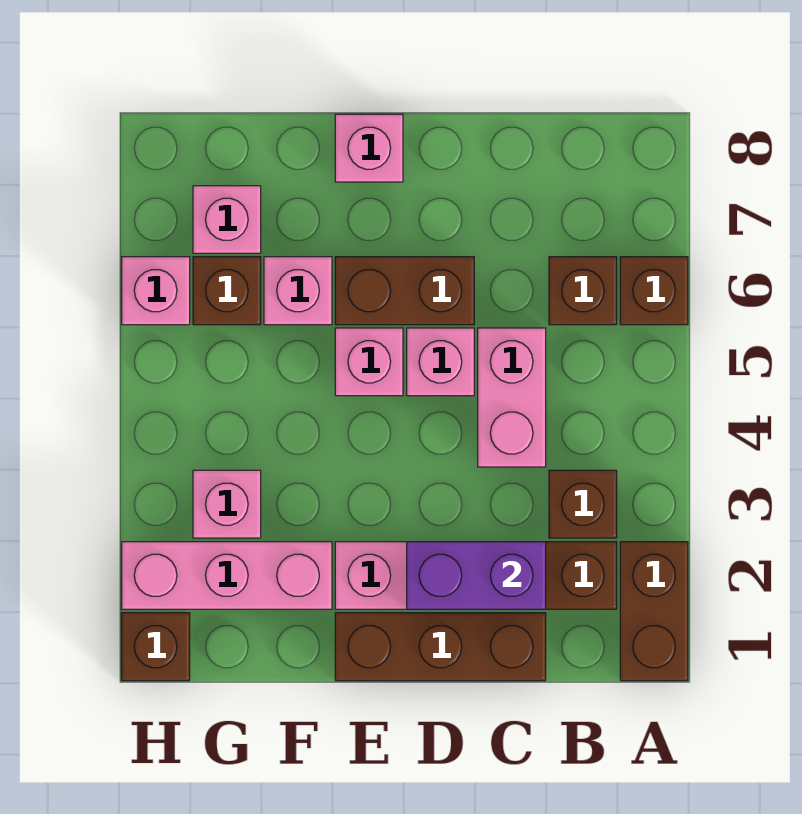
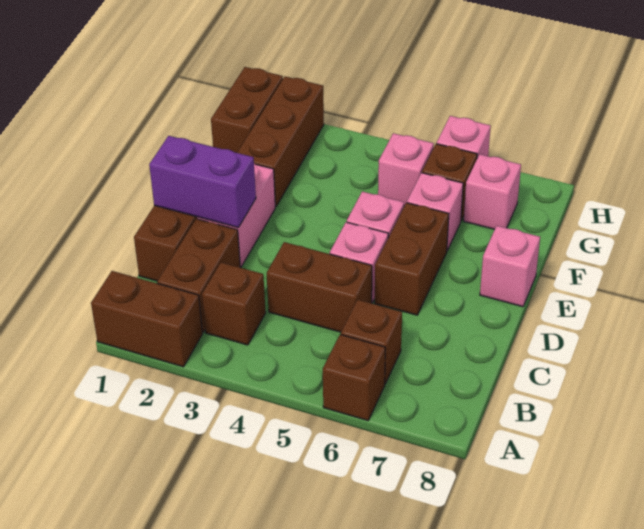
purple 1x2 brick [407,542,546,609] -> purple 1x2 brick turned to [149,136,256,227]
pink 1x2 brick [478,328,546,467] -> brown 1x2 brick [267,242,372,332]
pink 1x3 brick [122,542,332,609] -> brown 1x3 brick [237,77,324,207]
pink 1x1 brick [193,470,261,538] -> pink 1x1 brick moved to [378,133,434,206]
brown 1x1 brick [122,613,190,681] -> brown 1x2 brick [211,67,283,153]

